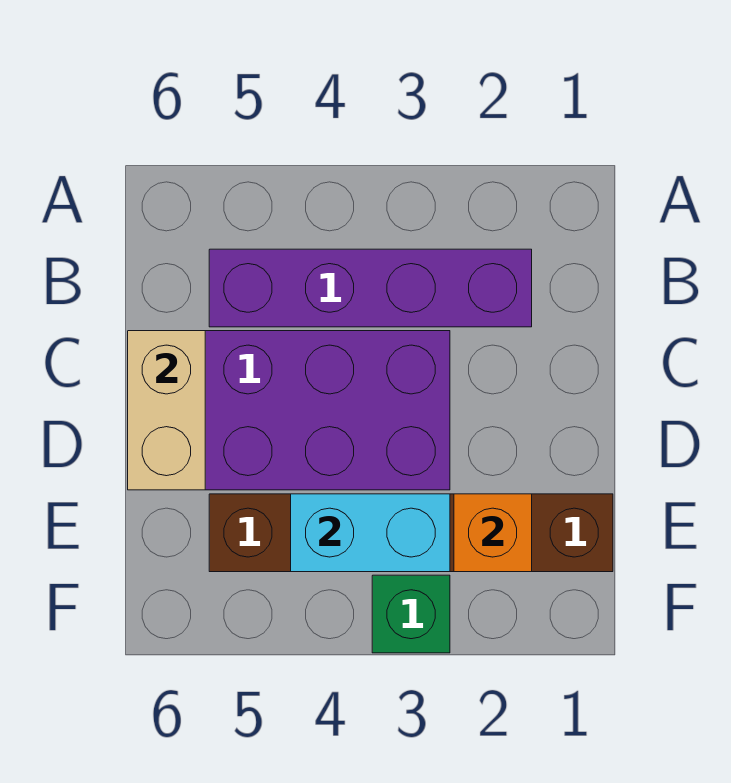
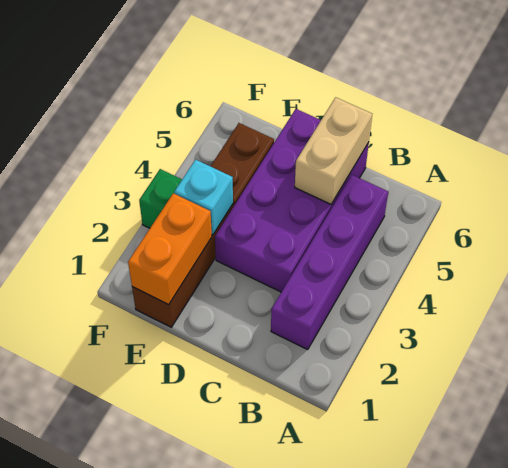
tan 1x2 brick [128,331,205,490] -> tan 1x2 brick turned to [295,97,372,204]
orange 1x1 brick [454,494,532,572] -> orange 1x2 brick [128,193,212,305]
cyan 1x2 brick [291,494,450,572] -> cyan 1x1 brick [174,160,233,235]

